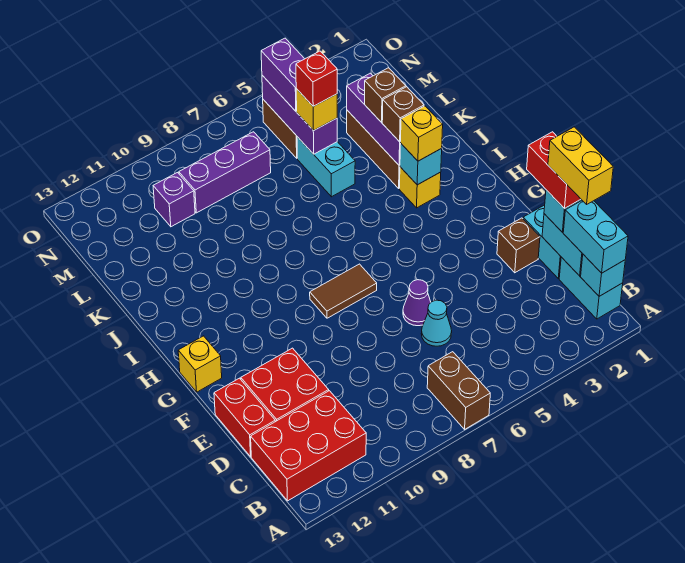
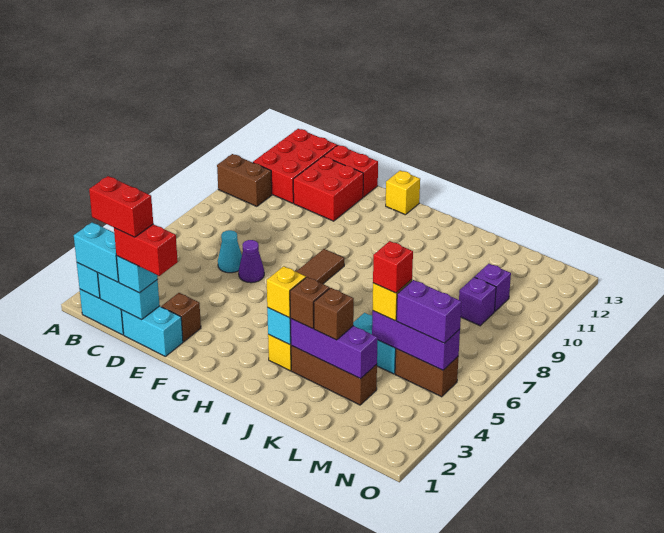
brown 1x2 brick [427,352,490,429] -> brown 1x2 brick moved to [217,154,272,206]
yellow 1x2 brick [548,127,613,204] -> red 1x2 brick [89,176,153,237]
purple 1x3 brick [179,132,271,213] -> purple 1x1 brick [459,277,496,326]

